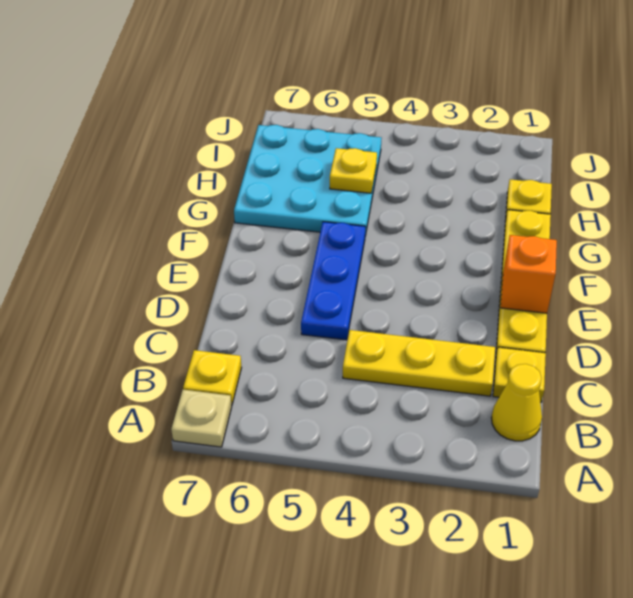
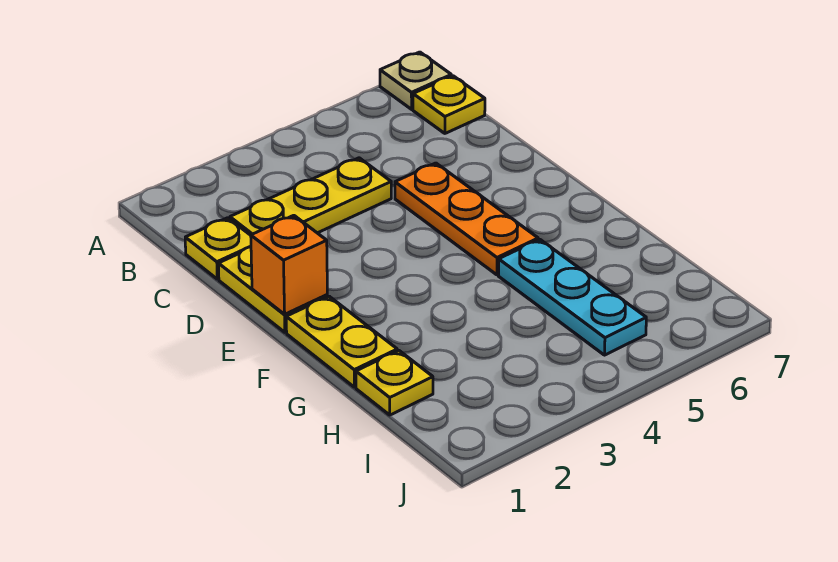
yellow 1x1 cone [492,364,542,441] -> none
blue 1x3 plate [301,222,366,340] -> orange 1x3 plate [395,163,538,275]
cyan 3x3 plate [234,125,382,236] -> cyan 1x3 plate [499,239,646,355]
yellow 1x1 plate [330,148,377,193] -> none

